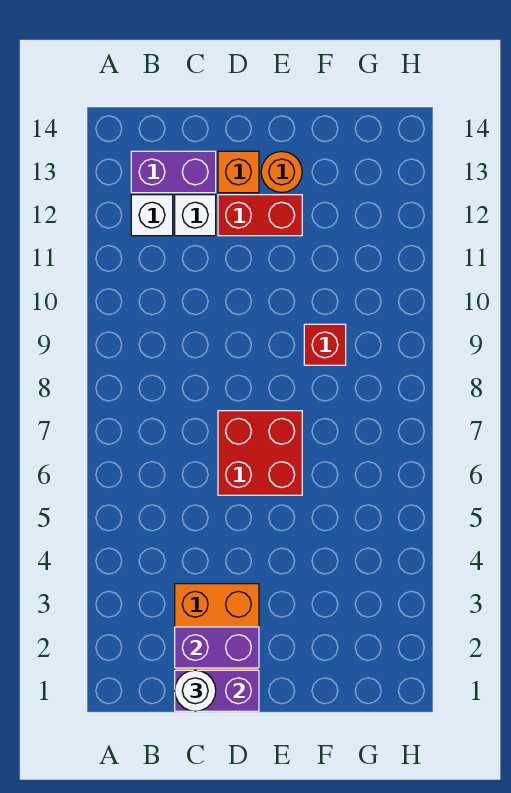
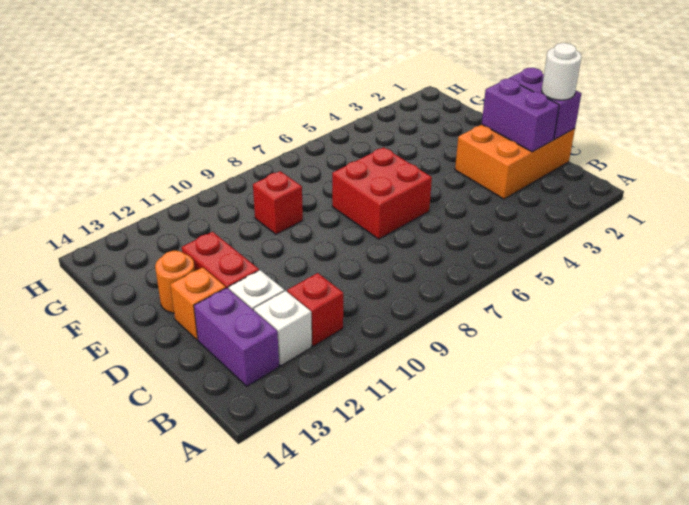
none -> red 1x1 brick [287,273,343,346]

